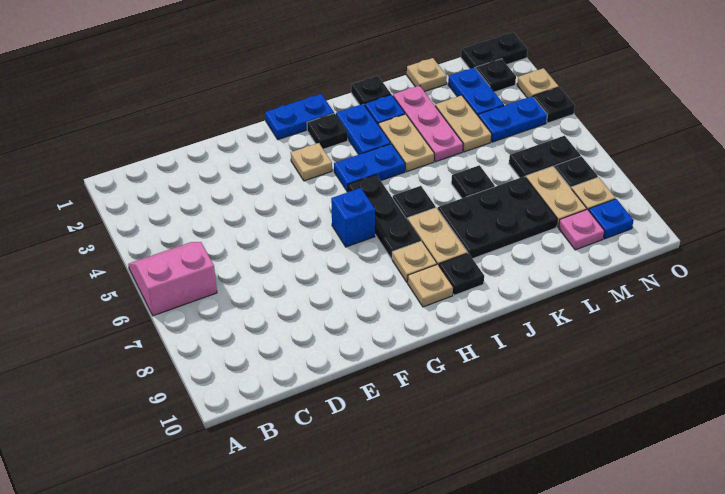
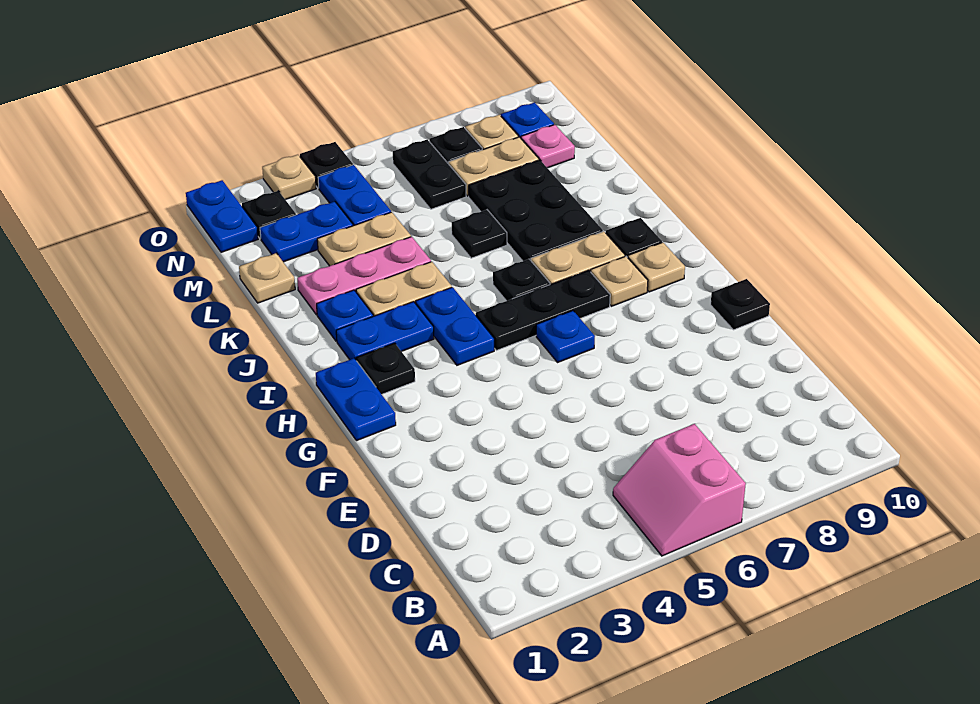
tan 1x1 plate [291,143,332,181] -> none
blue 1x1 brick [331,188,375,247] -> blue 1x1 plate [536,311,595,362]
black 1x1 plate [351,76,391,105] -> black 1x1 plate moved to [711,279,770,330]
black 1x2 plate [461,32,528,69] -> blue 1x2 plate [186,180,258,252]

